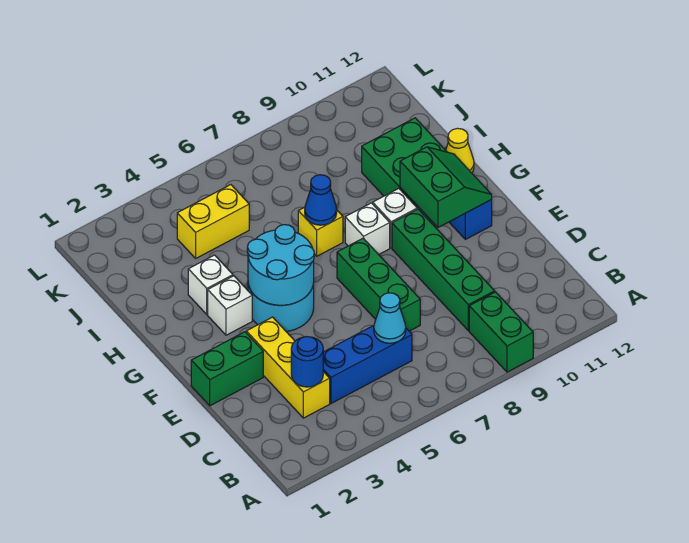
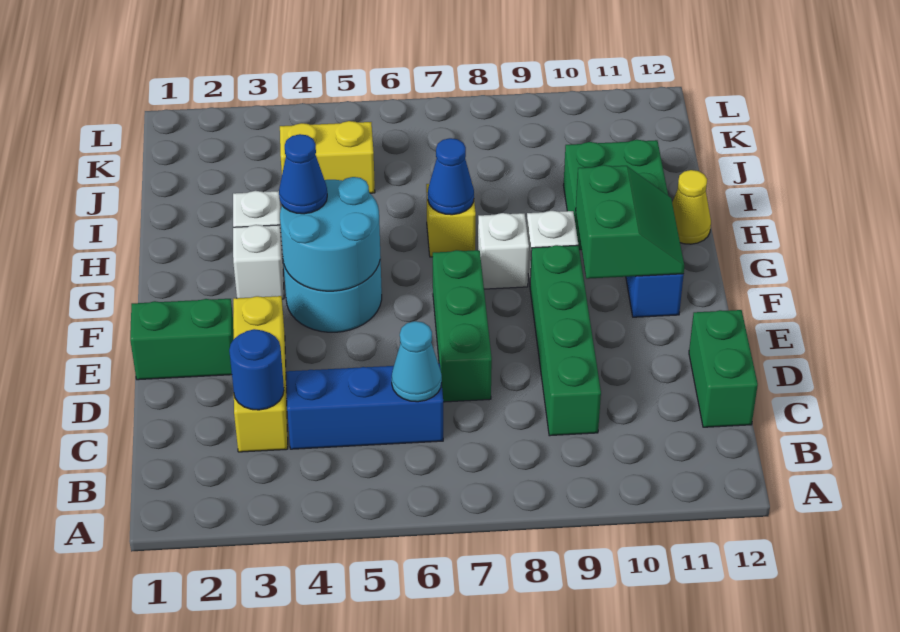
green 1x2 brick [469,292,533,372] -> green 1x2 brick moved to [689,310,758,427]
none -> blue 1x1 cone [279,134,327,214]

